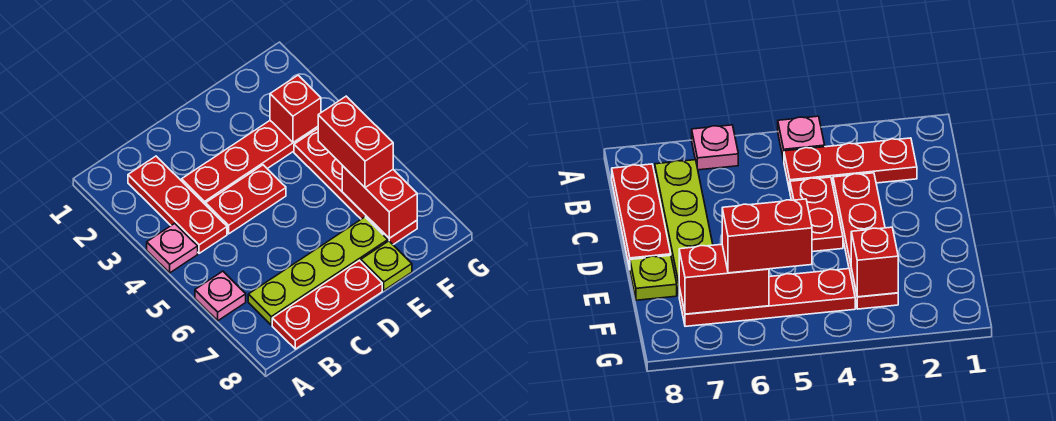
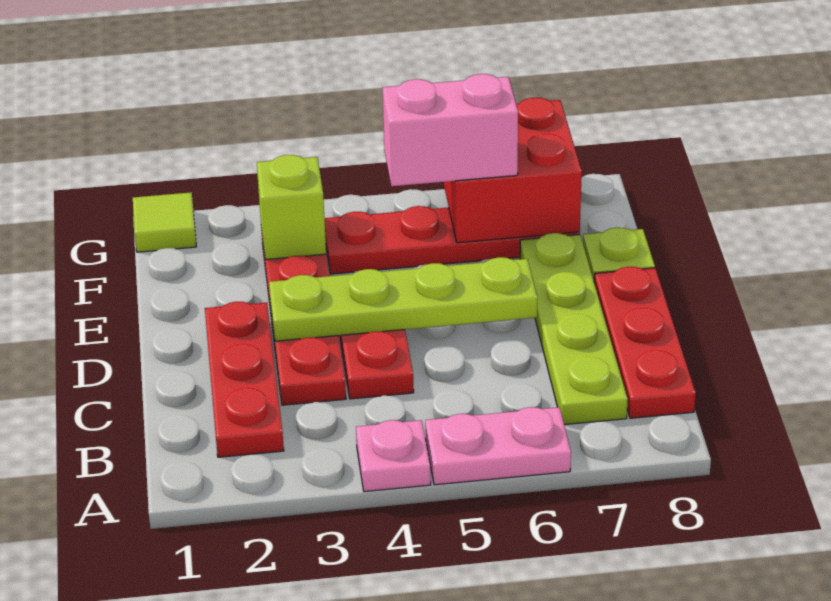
pink 1x1 plate [195,271,246,321] -> pink 1x2 plate [425,407,571,485]
red 1x3 plate [128,156,227,253] -> red 1x3 plate turned to [205,302,284,457]
none -> lime 1x4 plate [269,257,537,341]
red 1x1 brick [270,75,321,143] -> lime 1x1 brick [257,155,326,260]
red 1x2 brick [318,96,393,188] -> pink 1x2 brick [382,74,518,186]
red 1x2 brick [342,166,417,238] -> red 2x2 brick [443,98,582,243]
none -> lime 1x1 tile [133,192,196,252]

